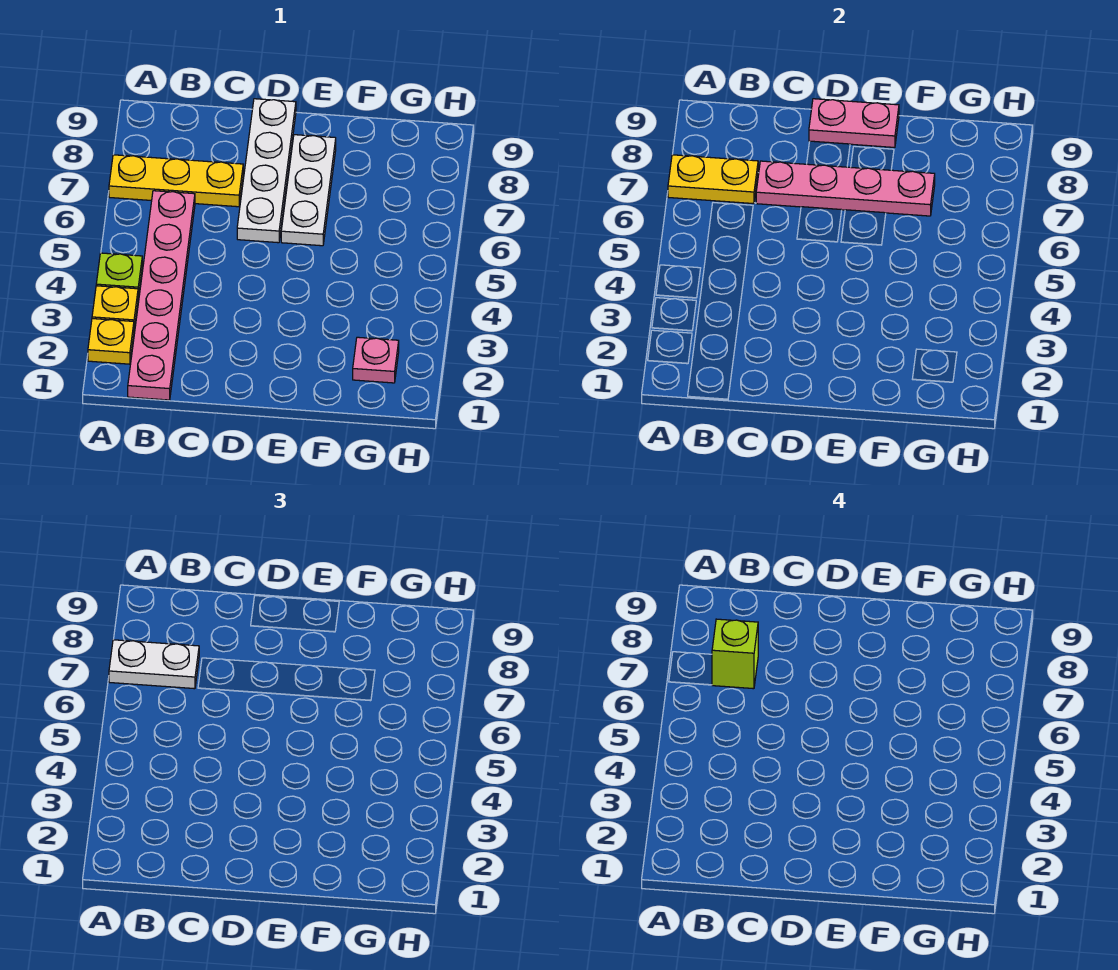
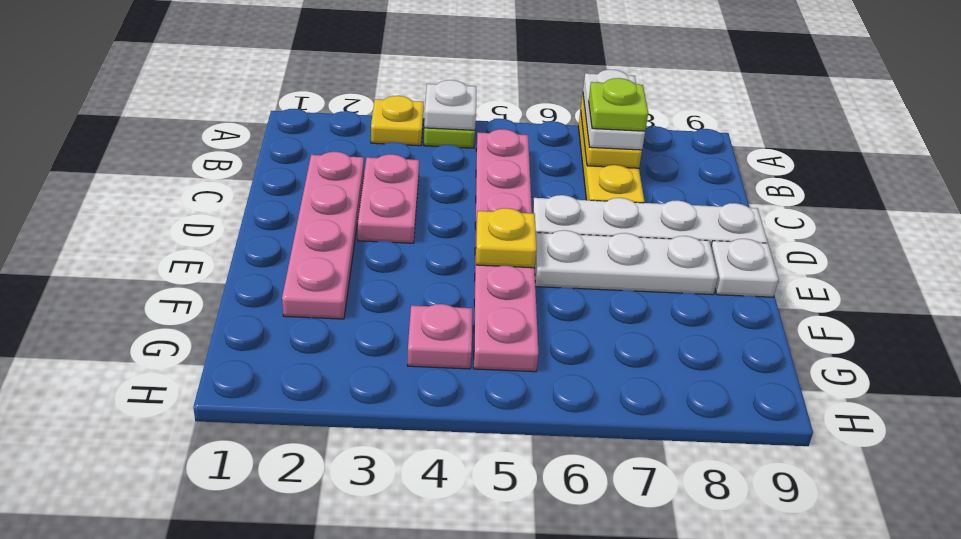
yellow 1x1 plate [88,319,134,364] -> yellow 1x1 plate moved to [476,208,537,268]
none -> white 1x1 plate [424,80,476,130]
pink 1x6 plate [128,191,195,400] -> pink 1x6 plate turned to [474,129,538,372]
lime 1x1 brick [712,619,758,689] -> lime 1x1 plate [589,78,648,131]
pink 1x4 plate [756,161,935,216] -> pink 1x4 plate moved to [282,152,364,319]
pink 1x2 plate [809,99,899,147] -> pink 1x2 plate moved to [358,154,419,243]
none -> white 1x1 plate [711,239,778,297]
pink 1x1 plate [353,337,399,383] -> pink 1x1 plate moved to [407,304,472,369]

